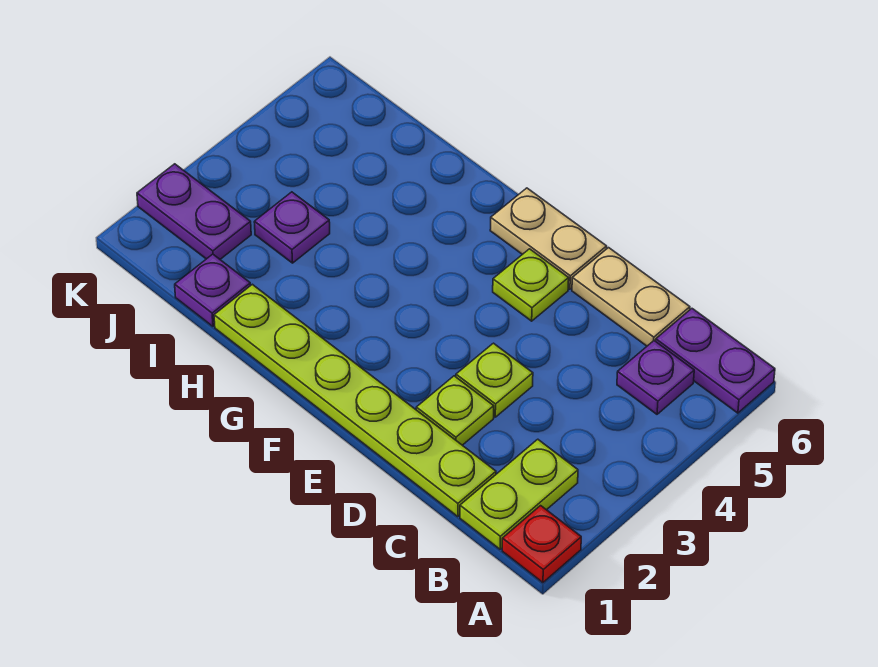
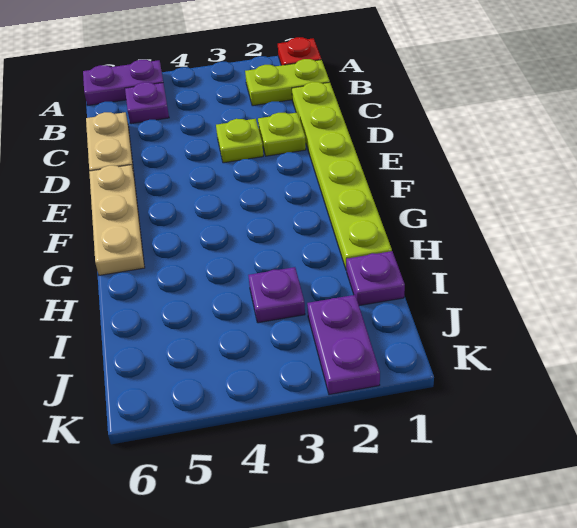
purple 1x2 plate [656,309,775,413] -> purple 1x2 plate turned to [83,60,163,105]
lime 1x1 plate [493,249,569,321] -> none
tan 1x2 plate [490,188,607,289] -> tan 1x3 plate [89,165,145,275]

